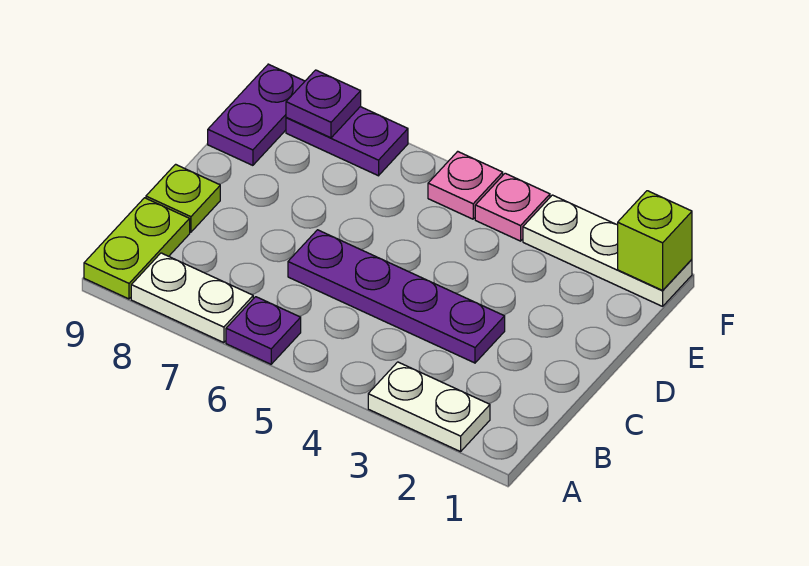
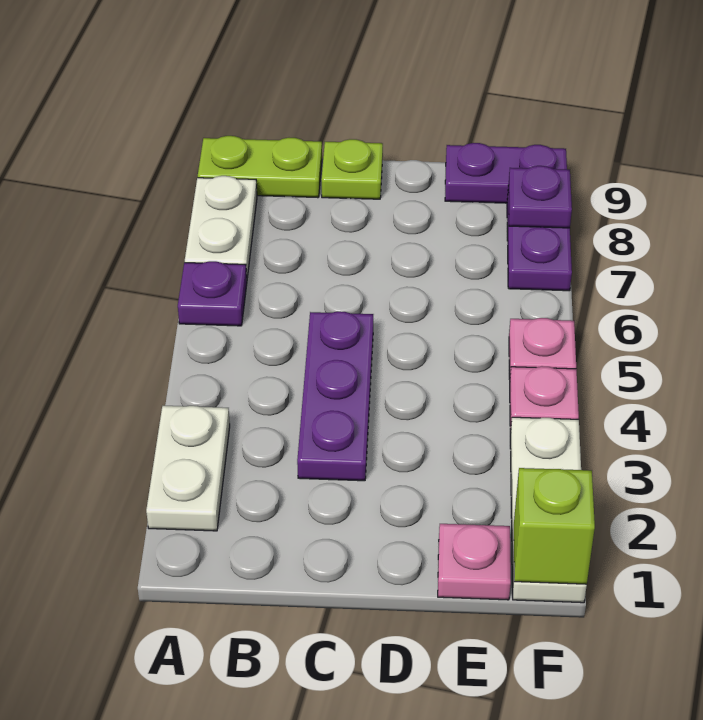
purple 1x4 plate [288,230,505,363] -> purple 1x3 plate [297,311,373,481]
none -> pink 1x1 plate [438,524,511,600]

